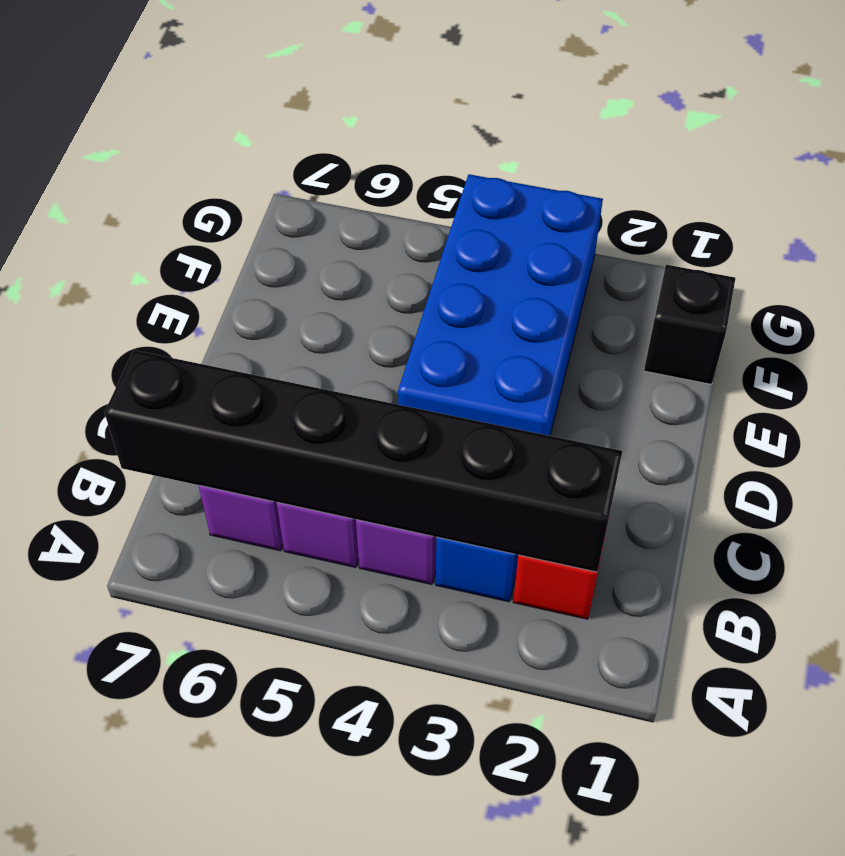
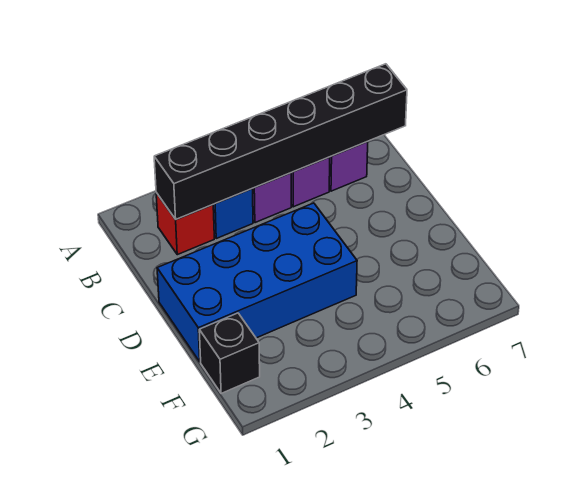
blue 2x4 brick [398,174,603,436] -> blue 2x4 brick turned to [157,203,357,362]

